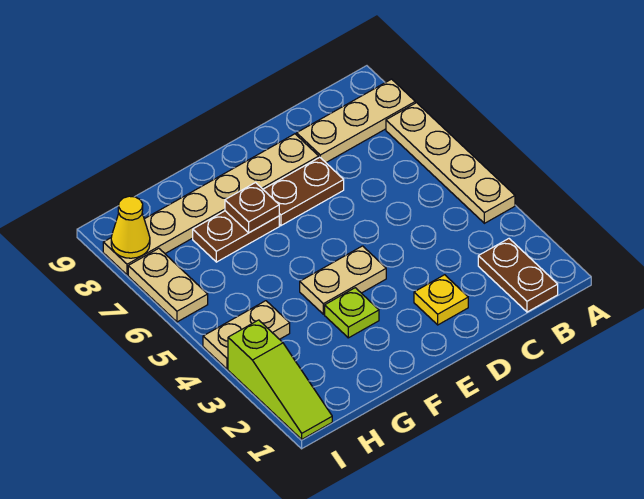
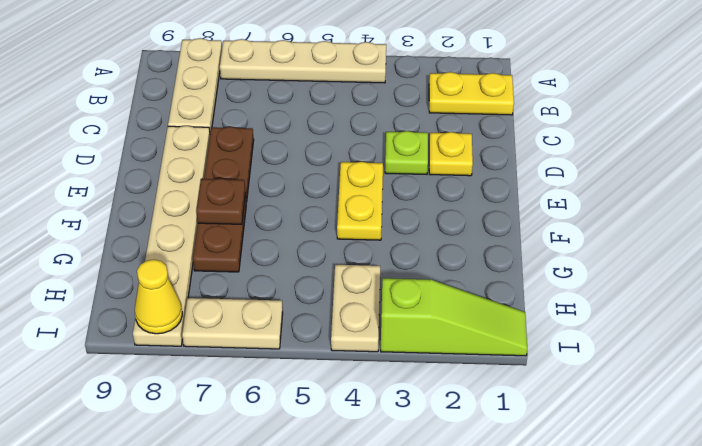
brown 1x2 plate [478,239,558,312] -> yellow 1x2 plate [429,72,514,115]
tan 1x2 plate [300,246,386,314] -> yellow 1x2 plate [337,162,383,240]
lime 1x1 plate [325,288,379,338] -> lime 1x1 plate moved to [385,131,428,174]

